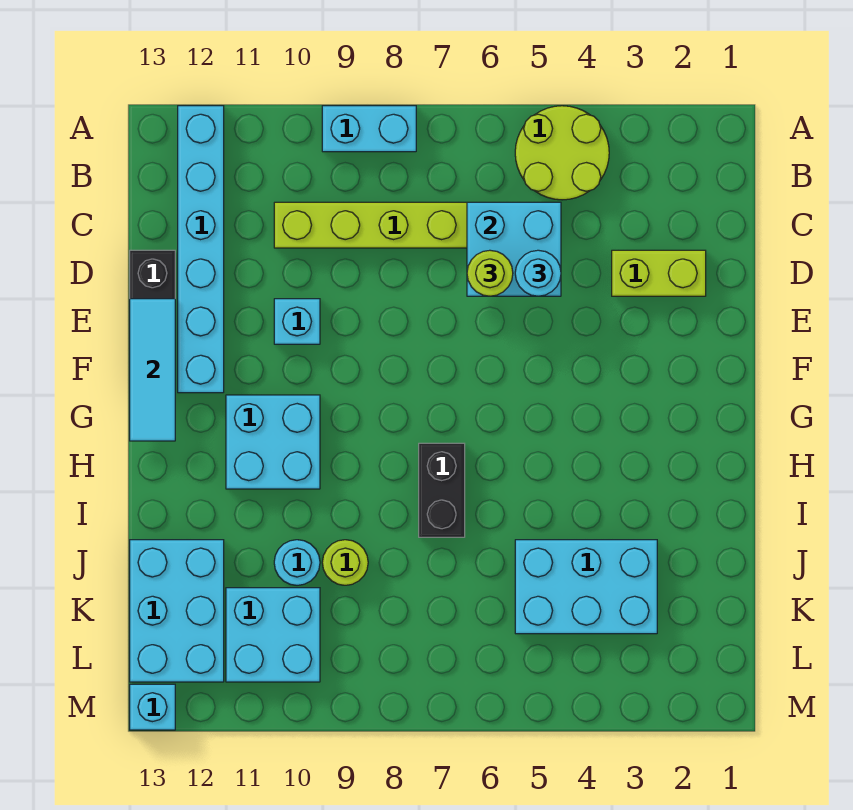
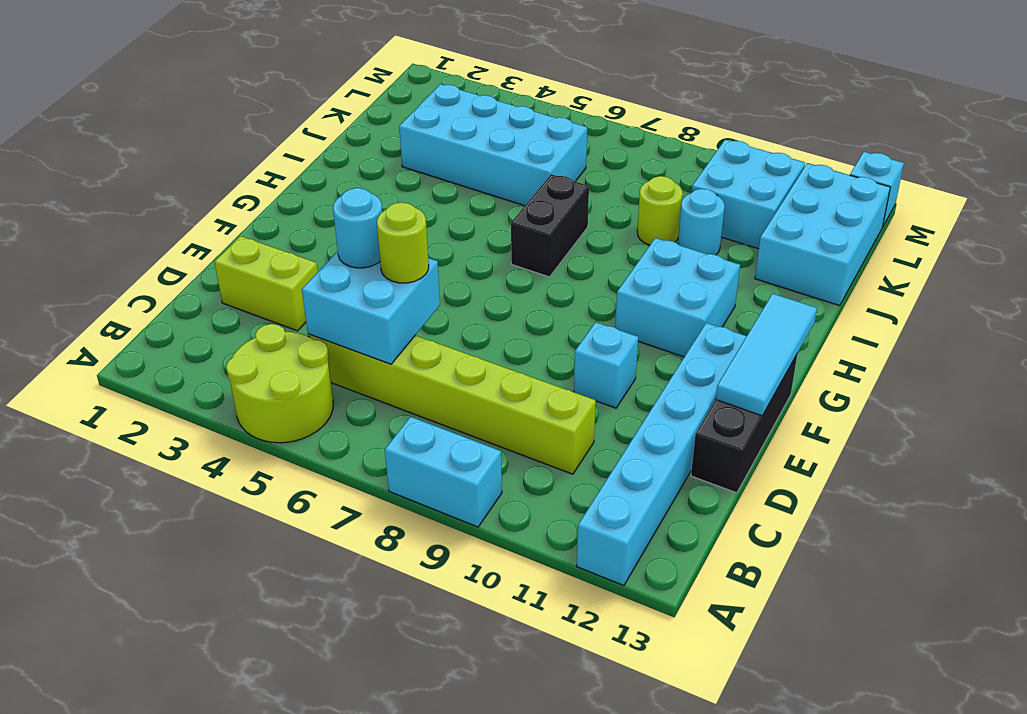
cyan 2x3 brick [515,540,657,634] -> cyan 2x4 brick [399,84,587,206]

